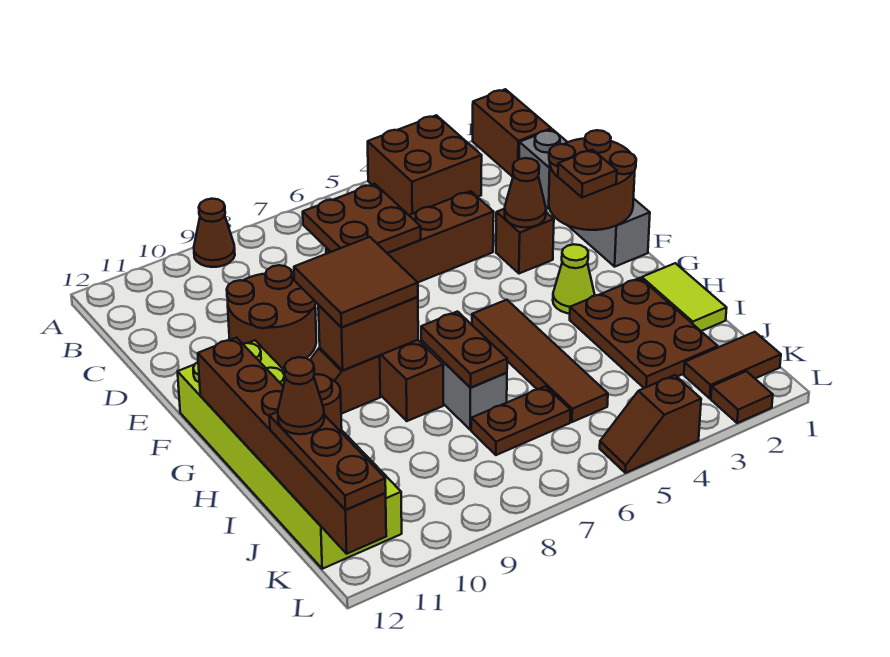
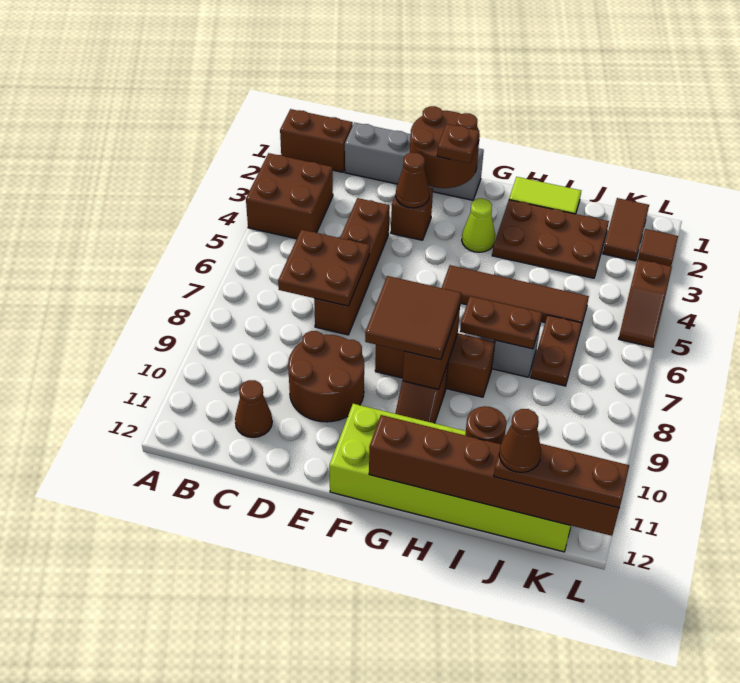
brown 1x1 cone [194,199,235,267] -> brown 1x1 cone moved to [235,380,272,438]

